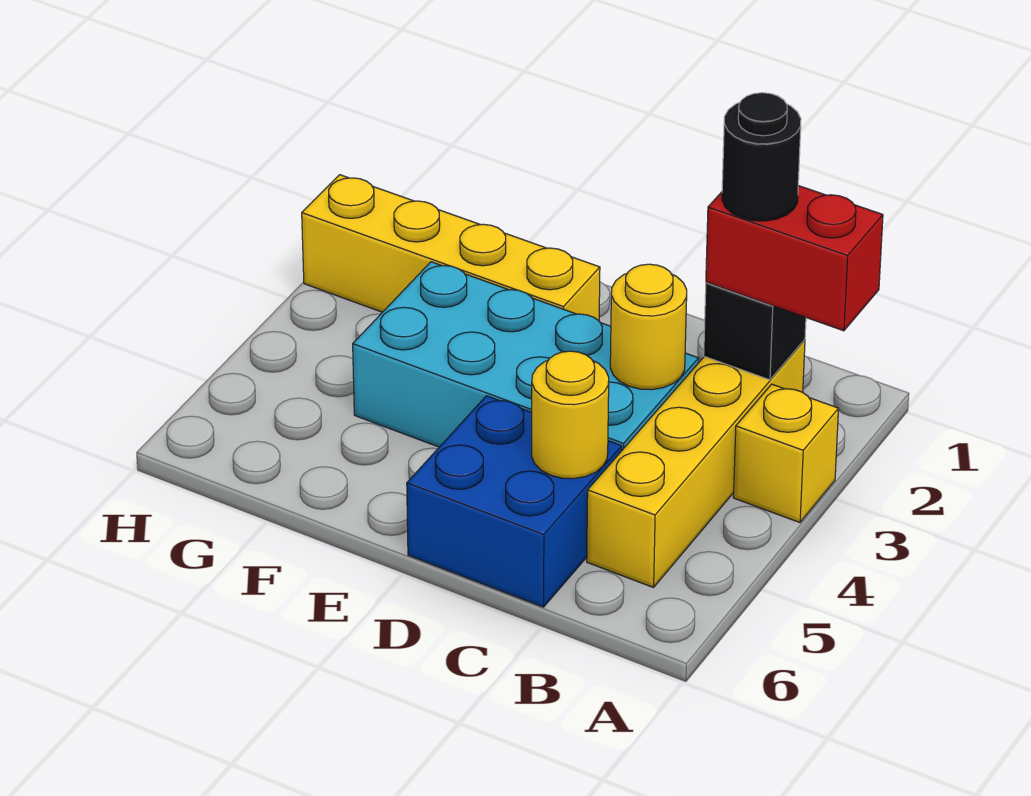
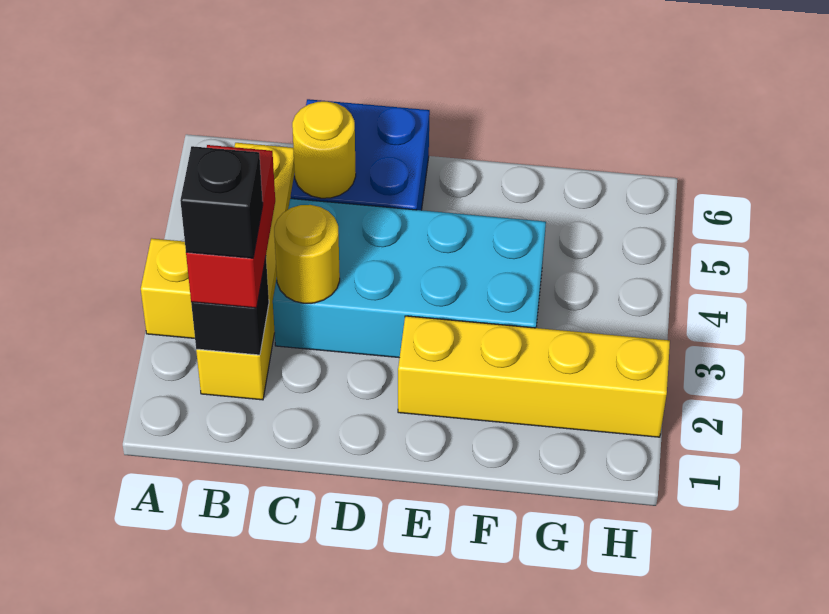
red 1x2 brick [706,186,883,331] -> red 1x2 brick turned to [186,145,275,308]
black 1x1 round brick [722,93,801,221] -> black 1x1 brick [180,146,263,258]

